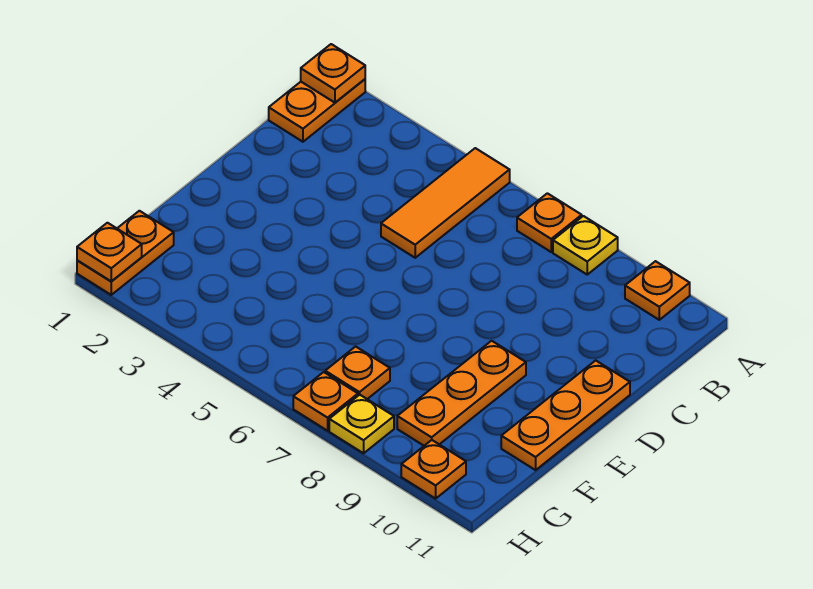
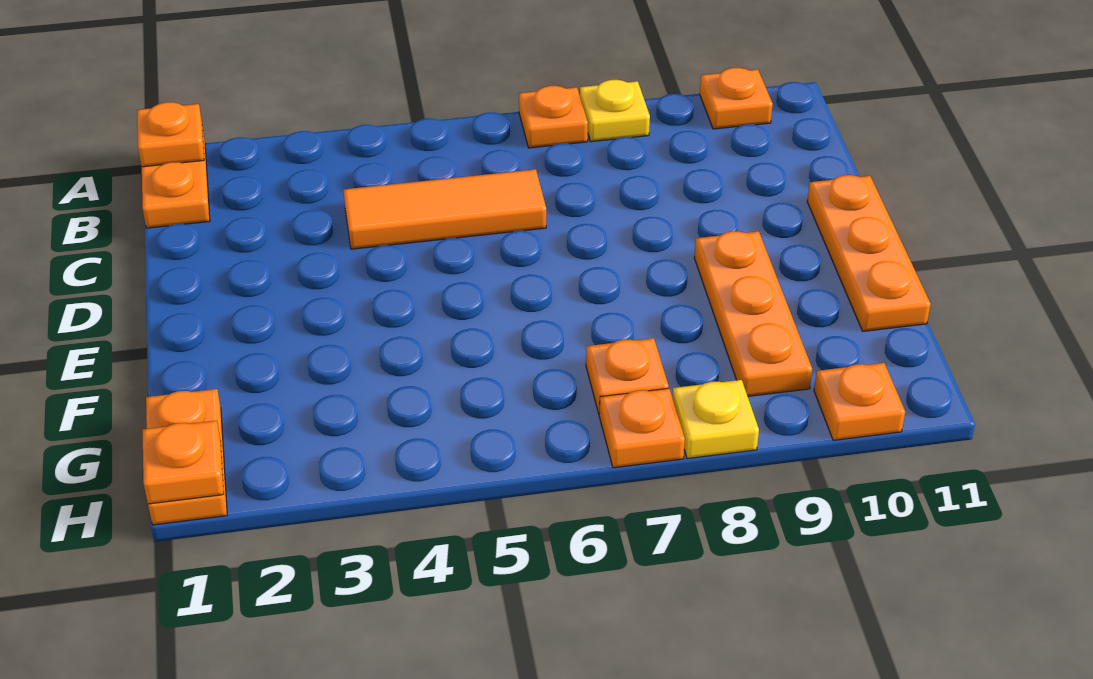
orange 1x3 tile [381,148,510,258] -> orange 1x3 tile turned to [343,169,546,249]

